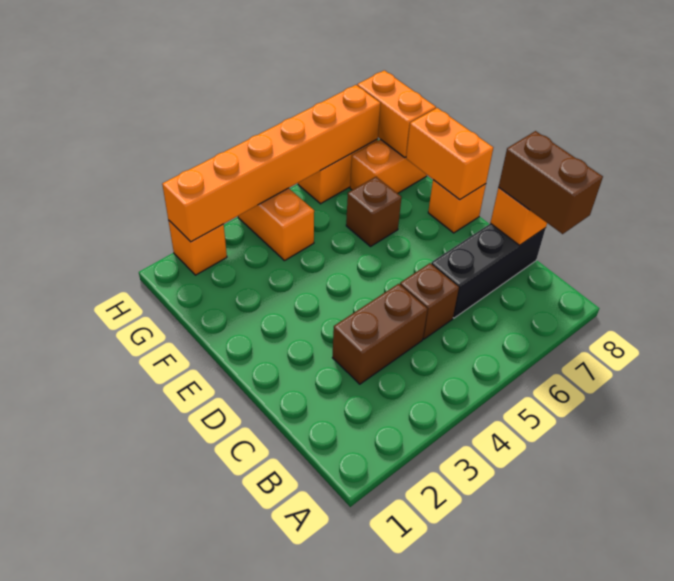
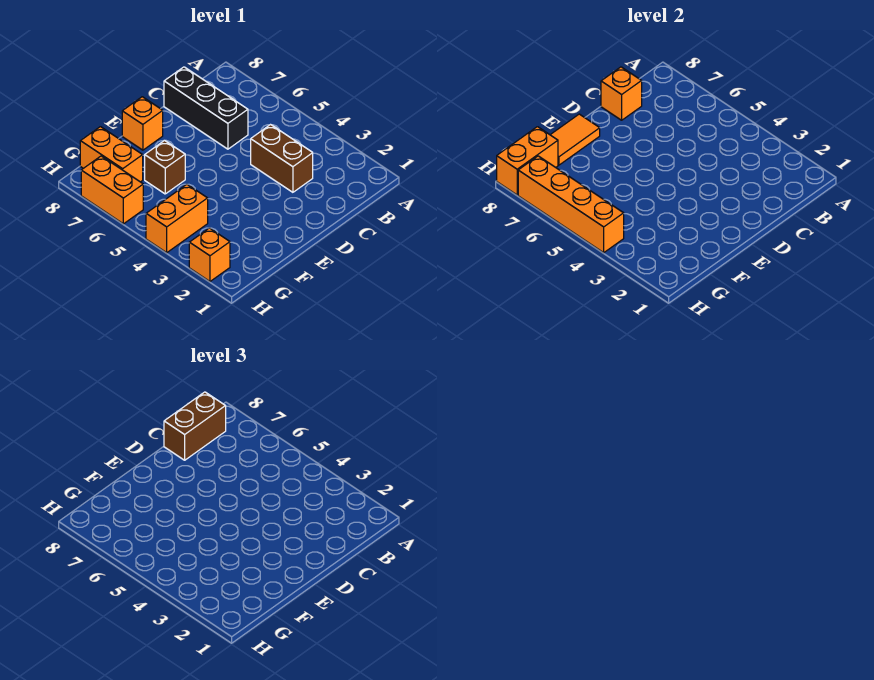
brown 1x1 brick [400,263,459,339] -> none
orange 1x2 brick [406,108,493,200] -> orange 1x2 tile [551,114,600,165]
orange 1x6 brick [162,85,380,242] -> orange 1x4 brick [518,156,624,253]

